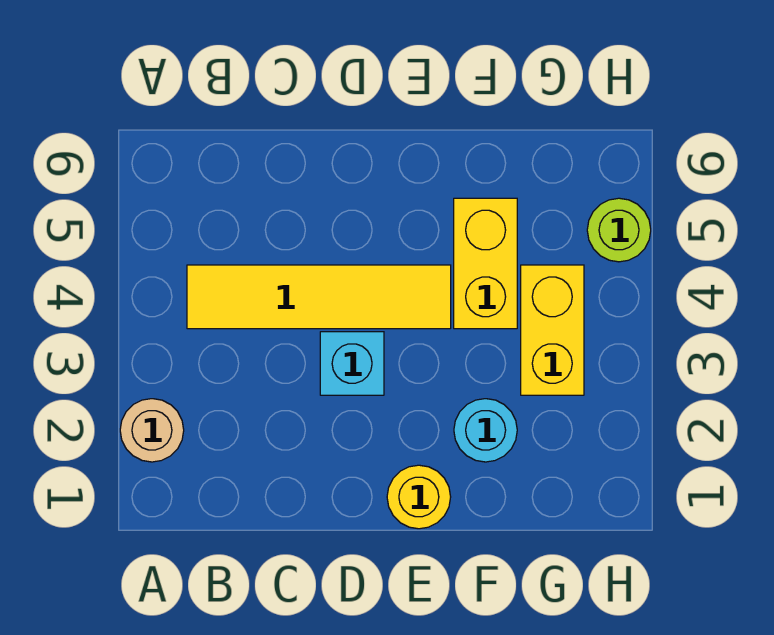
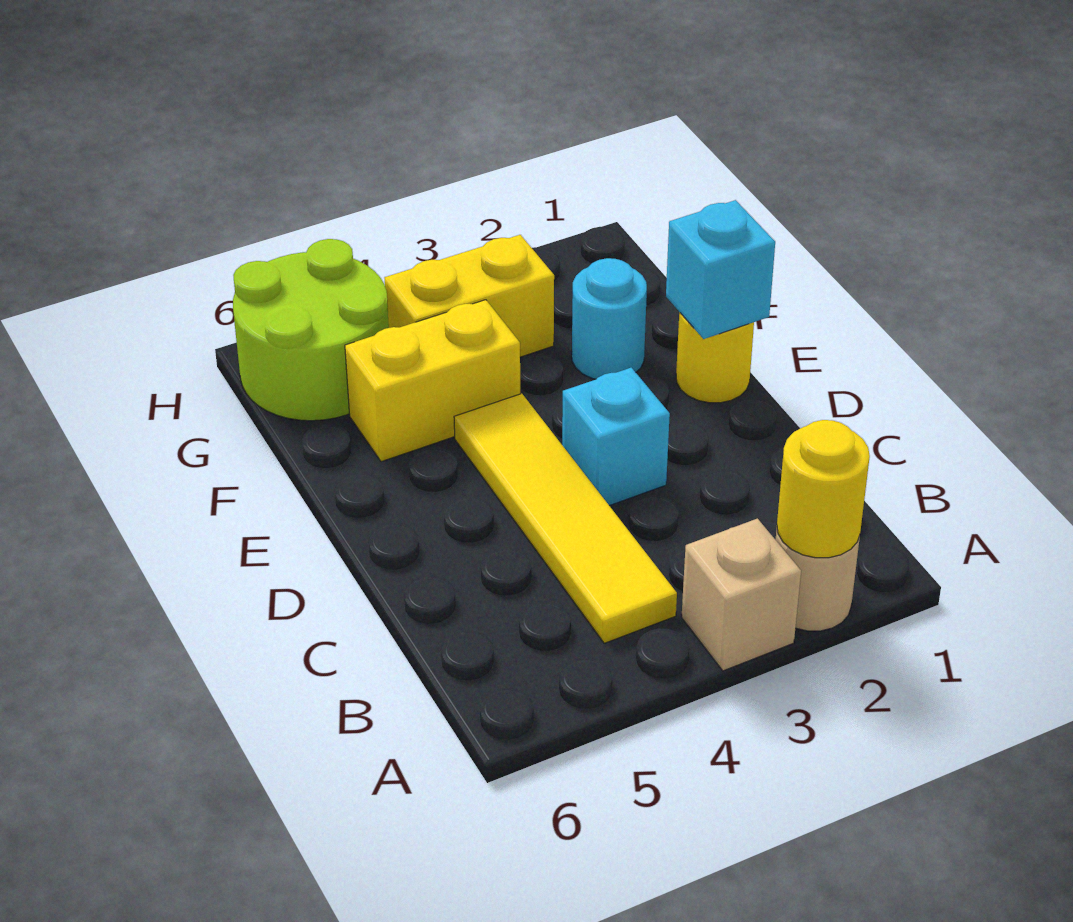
none -> yellow 1x1 round brick [777,420,870,558]
none -> tan 1x1 brick [681,519,801,671]
none -> cyan 1x1 brick [666,200,775,339]
lime 1x1 round brick [587,198,651,262] -> lime 2x2 round brick [233,239,389,421]

